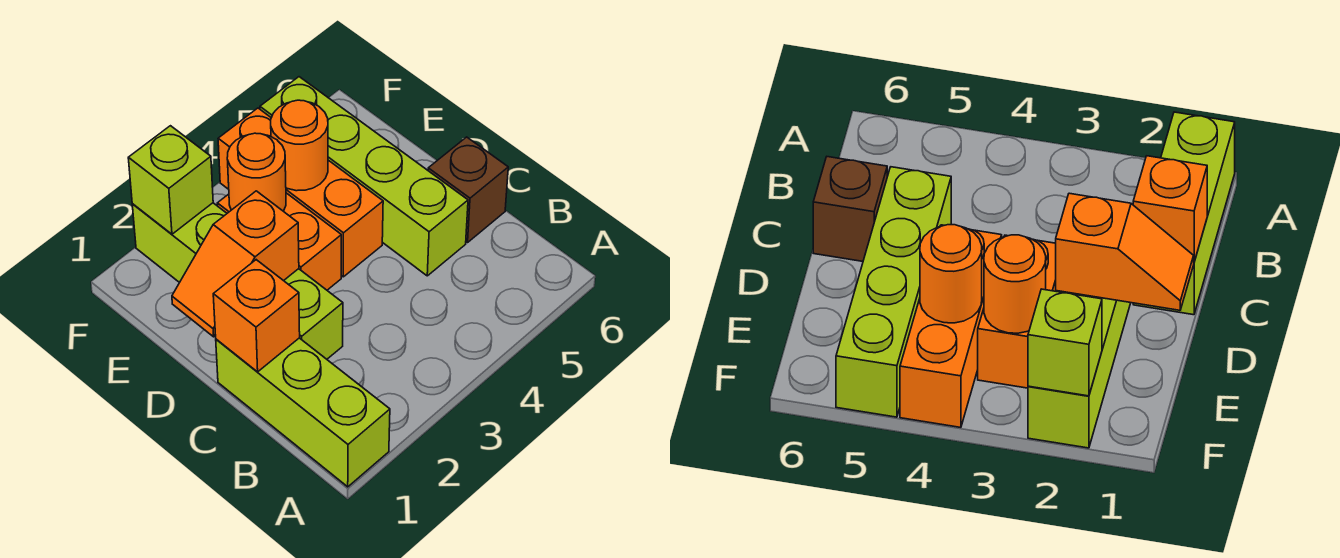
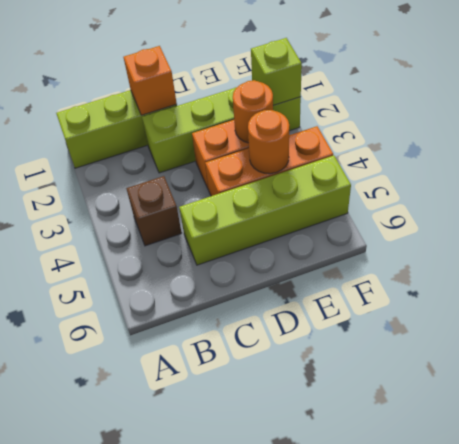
brown 1x1 brick [428,137,508,243] -> brown 1x1 brick moved to [126,176,182,246]
orange 1x2 slope [172,191,299,337] -> none

